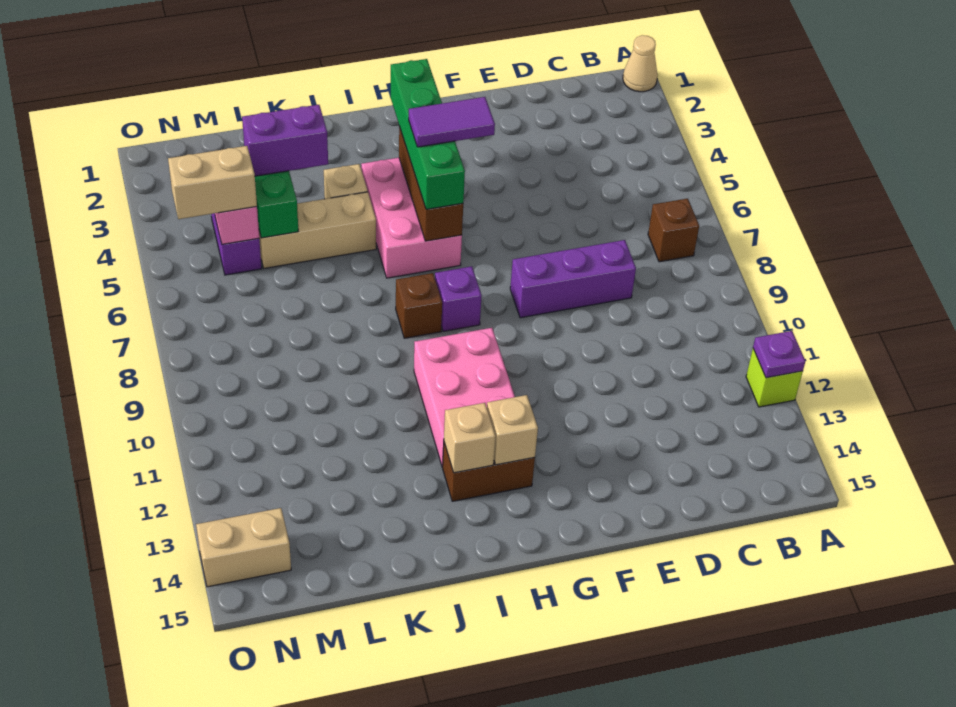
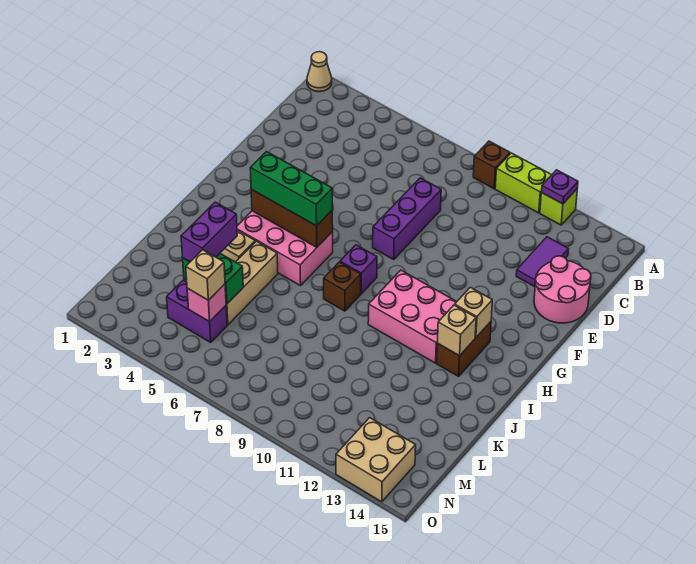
none -> lime 1x2 brick [495,153,551,213]
brown 1x1 brick [648,199,699,262] -> brown 1x1 brick moved to [473,141,510,189]
none -> pink 2x2 round brick [534,256,591,323]
purple 1x2 tile [409,97,495,147] -> purple 1x2 tile moved to [516,237,569,287]
green 1x4 brick [391,59,465,209] -> green 1x3 brick [250,152,332,226]
tan 1x2 brick [168,146,257,219] -> tan 1x1 brick [186,250,225,300]
tan 1x2 brick [196,508,291,587] -> tan 2x2 brick [336,418,416,502]

